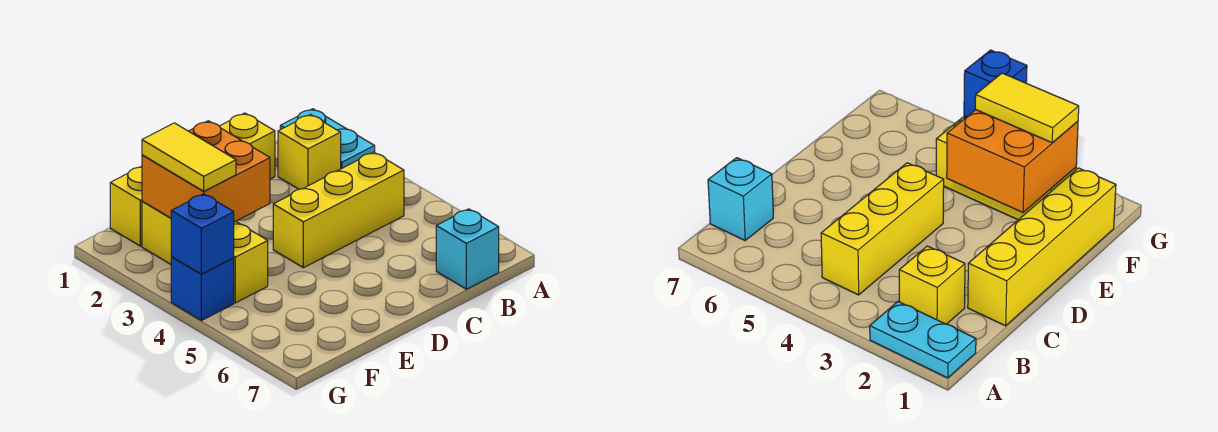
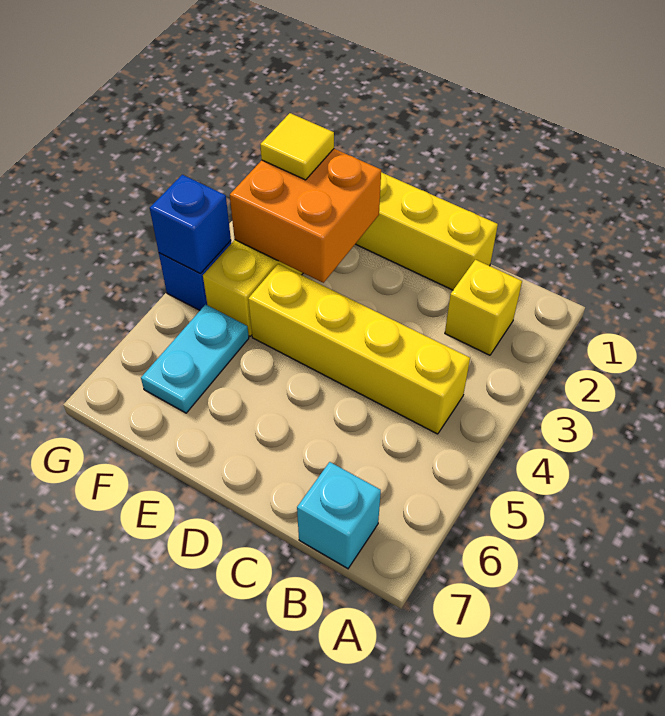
cyan 1x2 plate [280,109,375,169] -> cyan 1x2 plate moved to [141,304,249,413]
yellow 1x3 brick [273,152,404,268] -> yellow 1x4 brick [248,264,470,434]
yellow 1x2 tile [142,123,236,191] -> yellow 1x1 tile [260,113,334,180]

